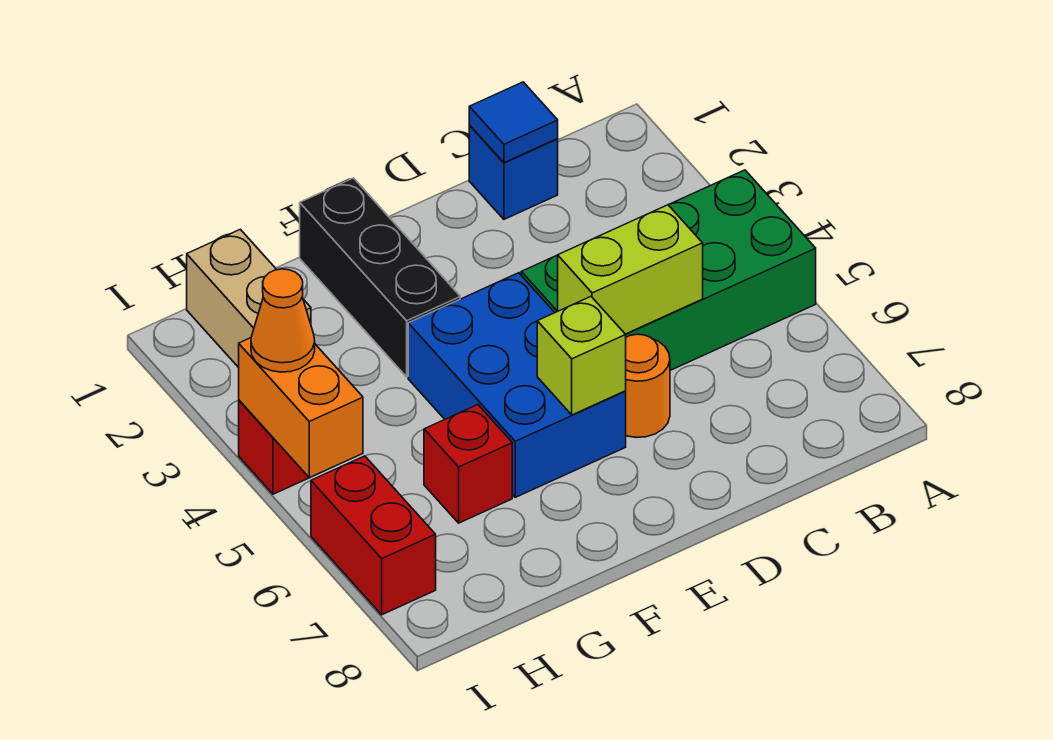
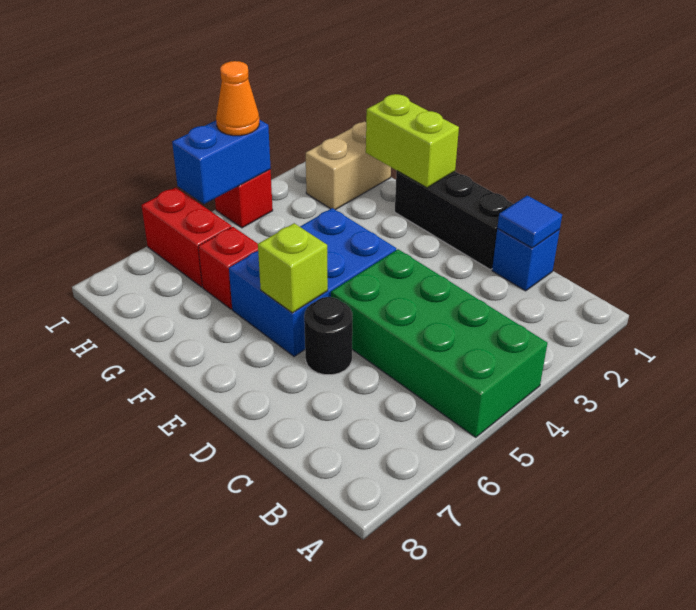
lime 1x2 brick [558,205,703,334] -> lime 1x2 brick moved to [366,94,459,188]
orange 1x1 round brick [626,334,670,437] -> black 1x1 round brick [304,297,352,375]
black 1x3 brick [300,178,460,377] -> black 1x3 brick turned to [395,171,513,270]
orange 1x2 brick [239,338,363,478] -> blue 1x2 brick [172,120,271,204]
red 1x2 brick [311,456,436,615] -> red 1x2 brick turned to [141,187,232,287]

